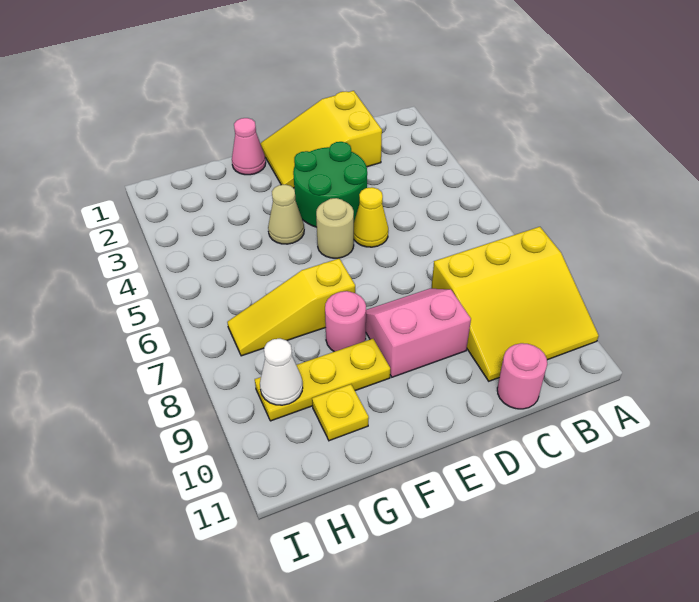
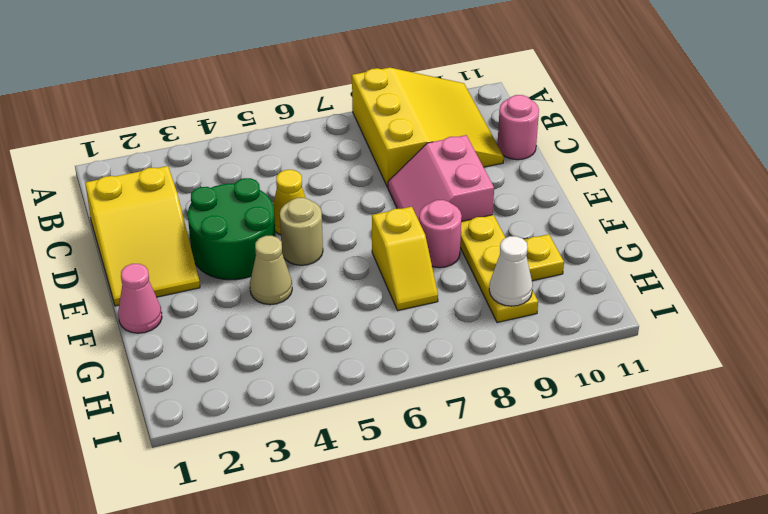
yellow 1x3 slope [227,259,355,356] -> yellow 1x2 slope [372,207,438,311]

